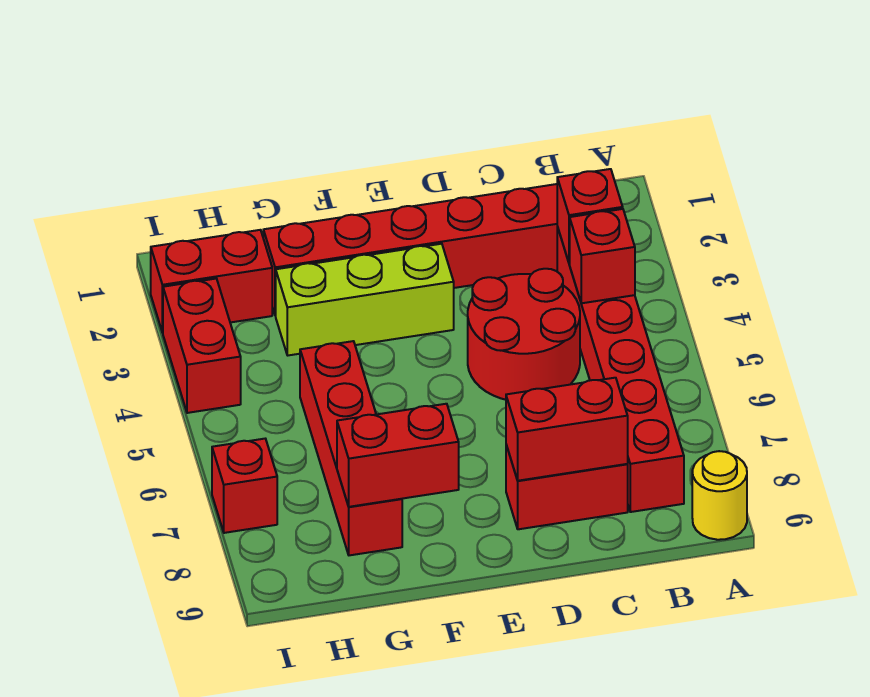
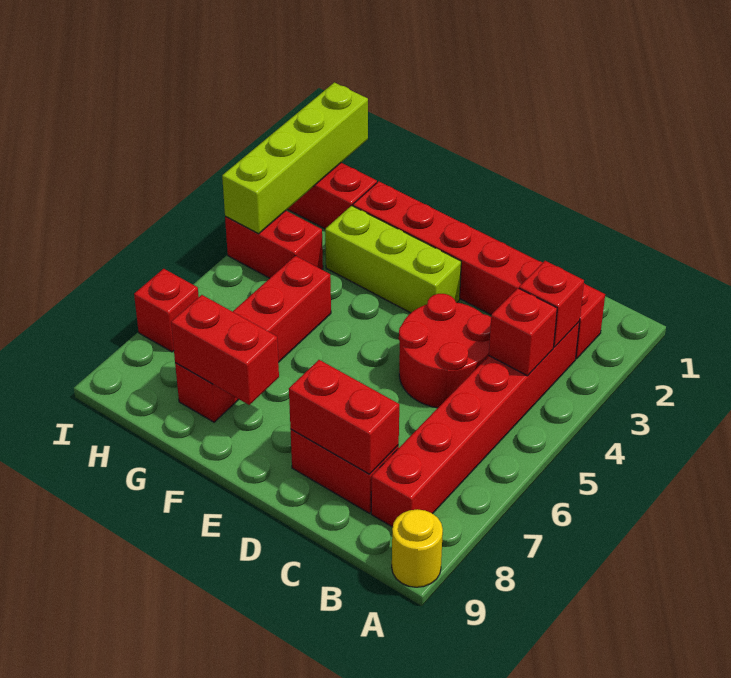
none -> lime 1x4 brick [222,82,368,234]
red 1x2 brick [163,279,241,413] -> red 1x2 brick turned to [225,211,323,278]

